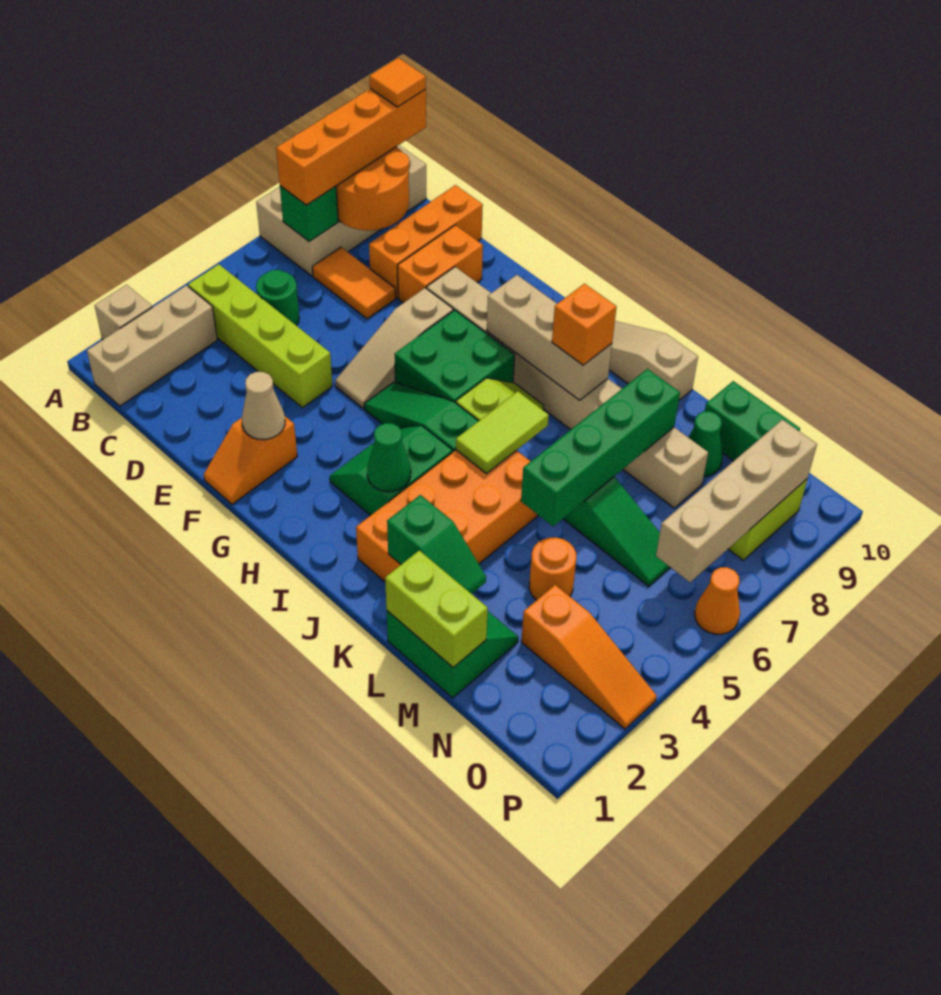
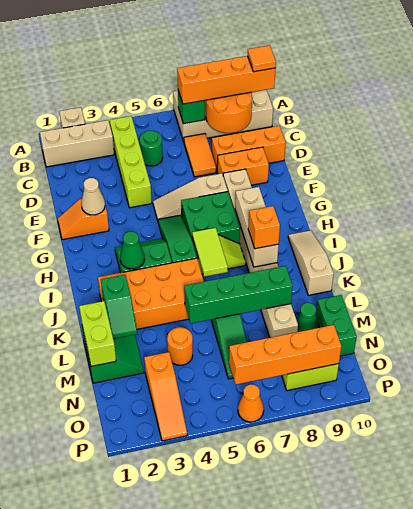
lime 1x2 tile [456,391,549,474] -> lime 1x2 tile turned to [192,228,228,277]
tan 1x4 brick [656,420,817,582] -> orange 1x4 brick [229,325,342,385]

